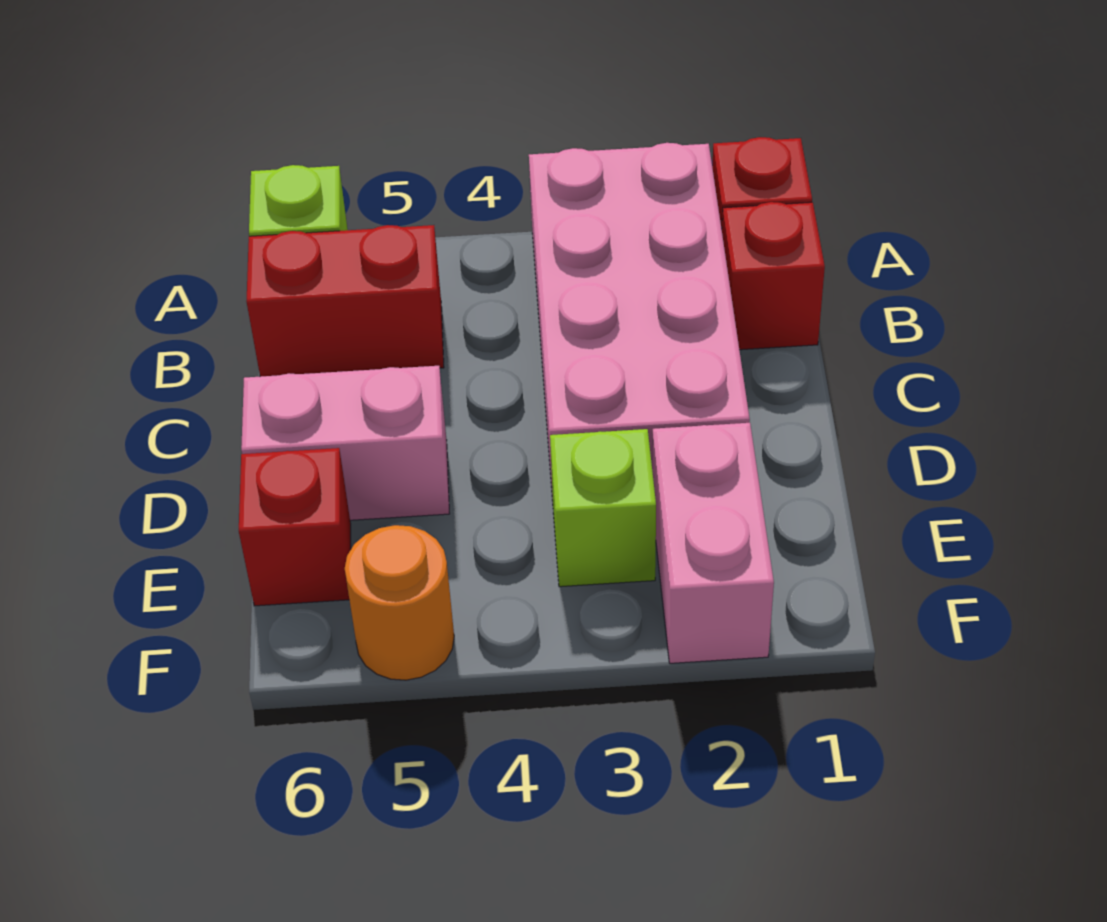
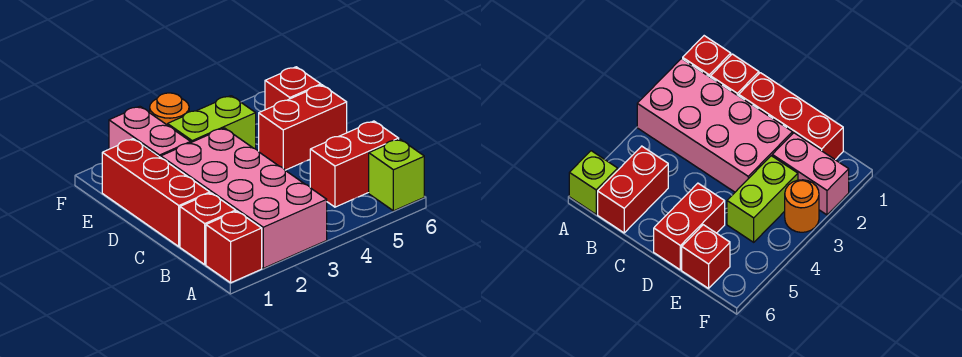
none -> red 1x3 brick [102,139,210,246]
pink 1x2 brick [241,366,449,520] -> red 1x2 brick [259,85,347,170]
lime 1x1 brick [550,429,656,587] -> lime 1x2 brick [167,96,256,149]
orange 1x1 round brick [345,525,454,680] -> orange 1x1 round brick moved to [150,93,189,125]

